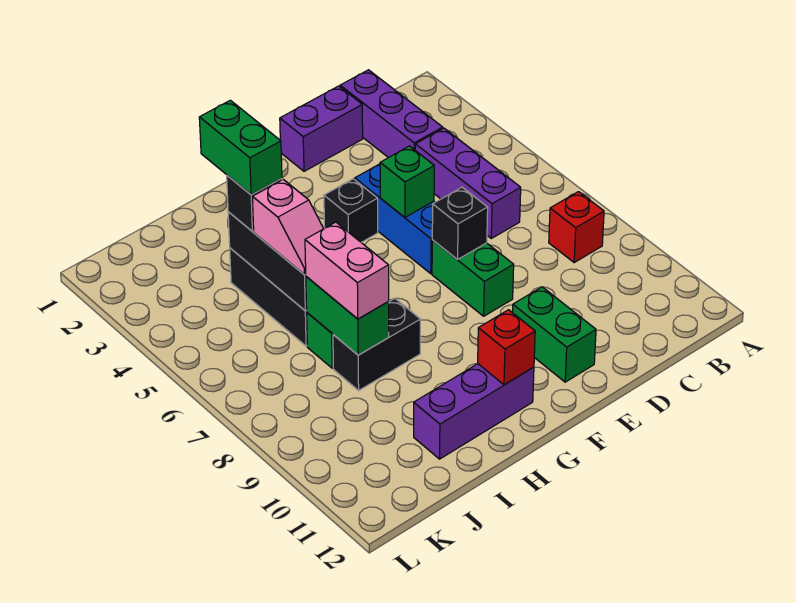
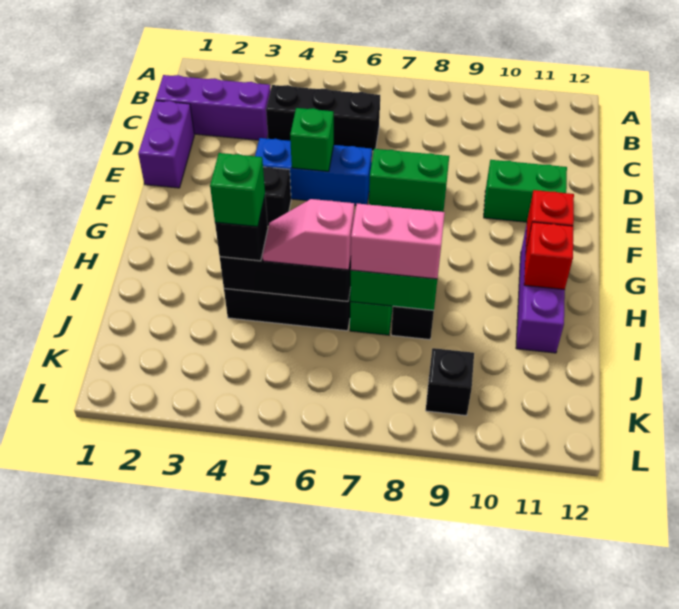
red 1x1 brick [549,192,604,262] -> red 1x1 brick moved to [524,222,573,290]
purple 1x3 brick [415,128,521,238] -> black 1x3 brick [266,85,380,151]
black 1x1 brick [432,187,488,260] -> black 1x1 brick moved to [426,348,474,416]
green 1x2 brick [199,100,282,195] -> green 1x1 brick [210,153,265,227]
pink 1x2 slope [252,179,324,275] -> pink 1x2 slope turned to [263,199,354,270]

